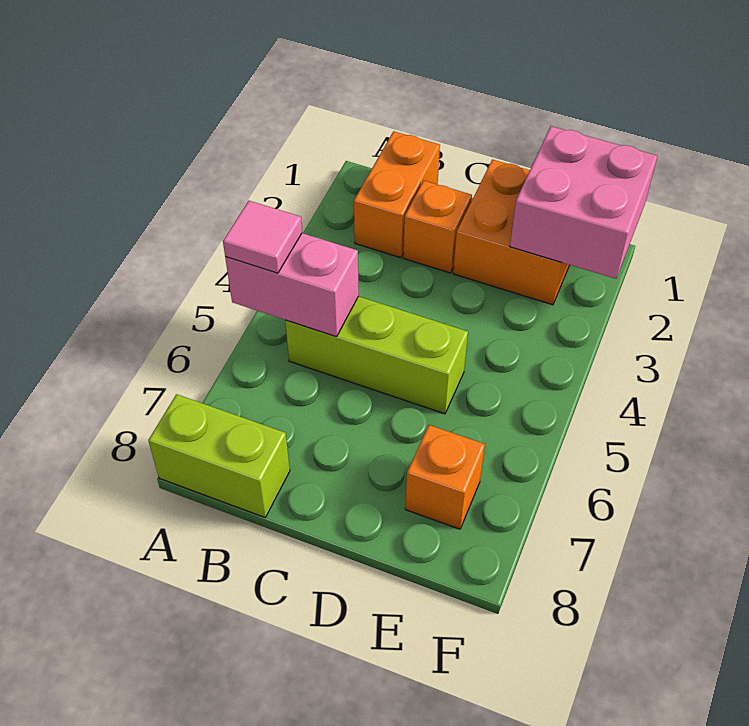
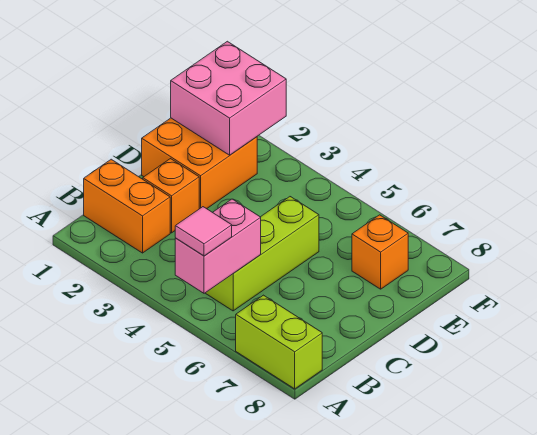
lime 1x2 brick [148,394,290,517] -> lime 1x2 brick turned to [236,295,322,389]

